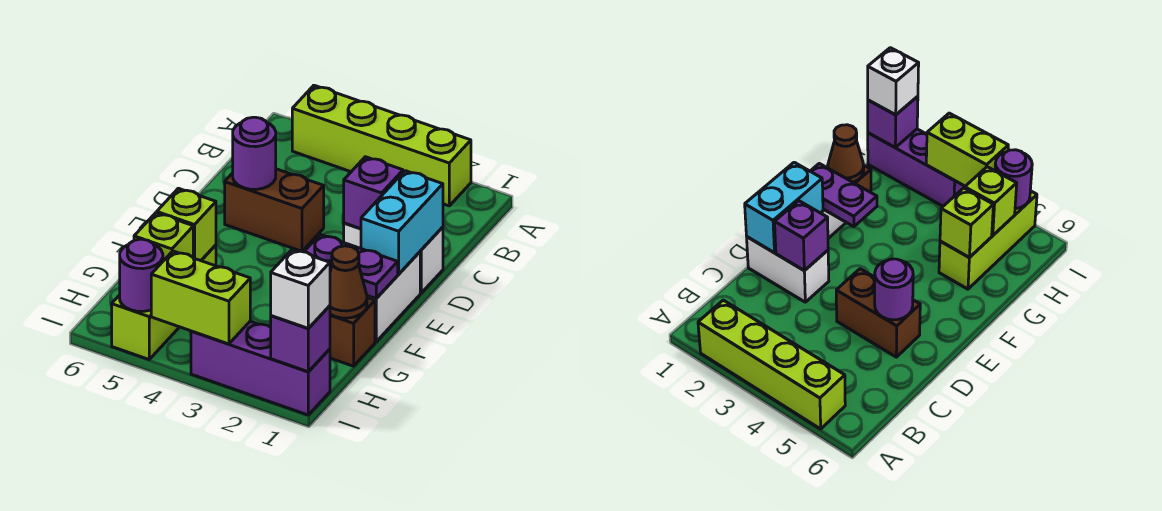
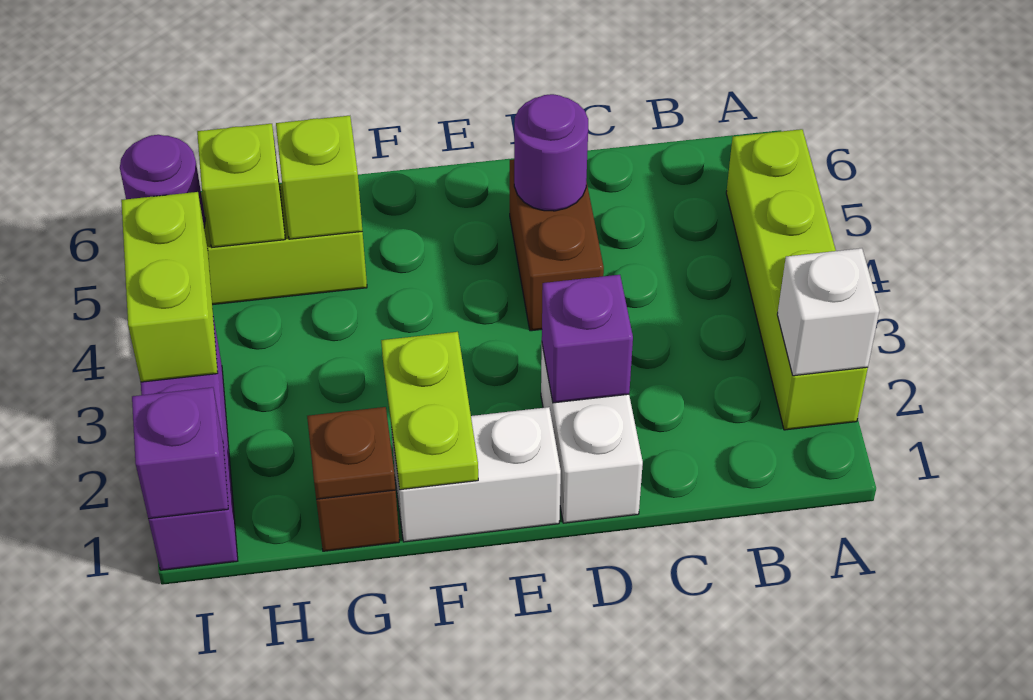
cyan 1x2 brick [361,171,443,274] -> none
purple 1x2 plate [304,234,398,298] -> lime 1x2 plate [381,332,478,490]
brown 1x1 cone [330,246,367,318] -> brown 1x1 plate [307,407,396,499]
white 1x1 brick [271,249,330,328] -> white 1x1 brick moved to [777,248,879,376]

